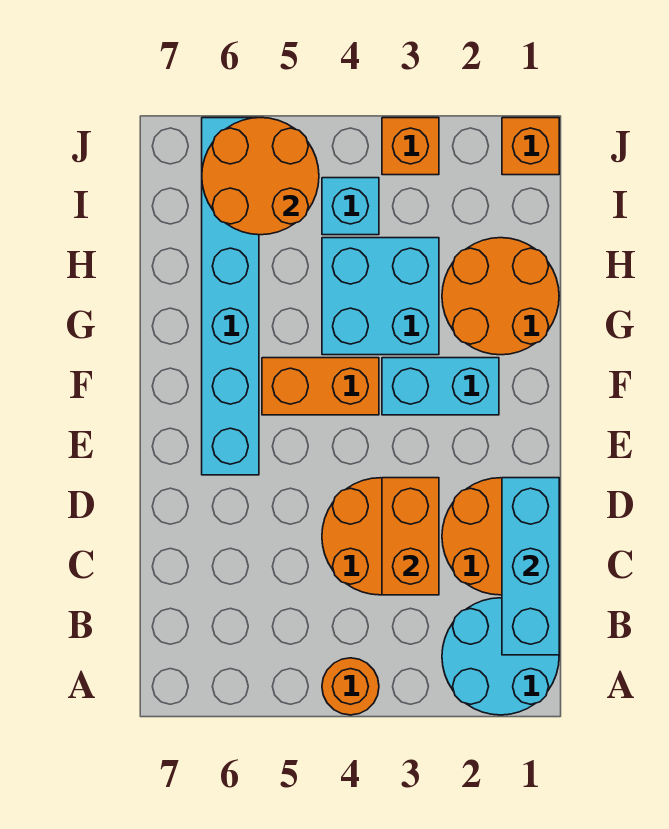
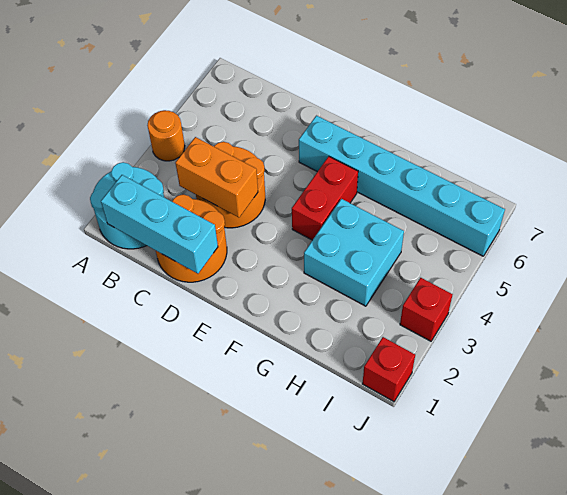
cyan 1x2 brick [382,358,499,415] -> none
orange 1x2 brick [262,358,379,415] -> red 1x2 brick [292,156,358,240]
orange 2x2 round brick [442,238,559,355] -> none
cyan 1x1 brick [322,178,379,235] -> none
orange 2x2 round brick [202,118,319,235] -> none
orange 1x1 brick [502,118,559,175] -> red 1x1 brick [362,337,415,402]
orange 1x1 brick [382,118,439,175] -> red 1x1 brick [400,278,453,341]

